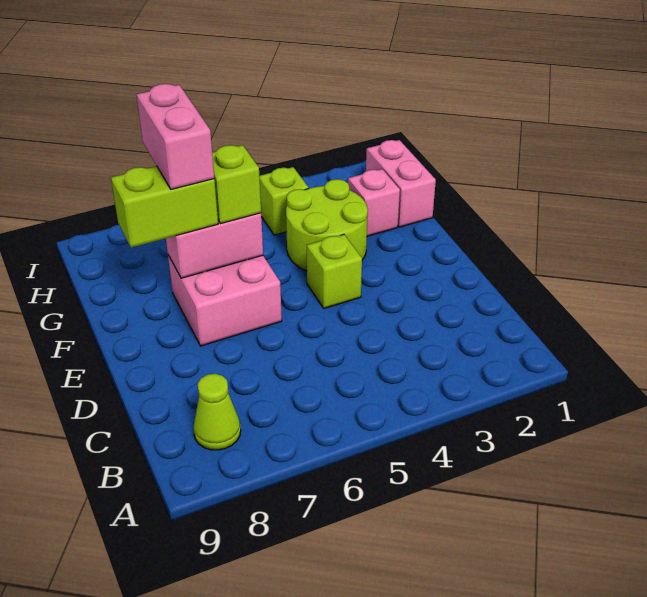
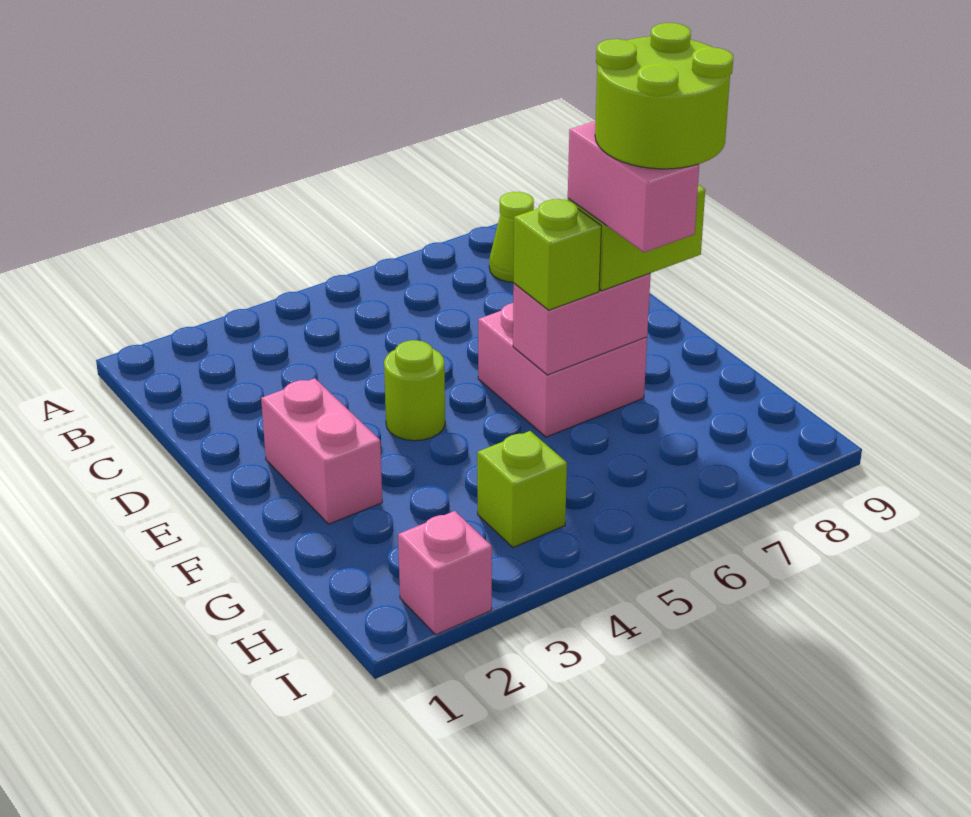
lime 1x1 brick [307,234,362,308] -> lime 1x1 round brick [384,340,445,441]
lime 2x2 round brick [286,179,368,271] -> lime 2x2 round brick moved to [595,23,733,169]
pink 1x2 brick [366,140,436,227] -> pink 1x2 brick moved to [261,378,382,524]
pink 1x1 brick [348,169,400,236] -> pink 1x1 brick moved to [398,511,492,635]

